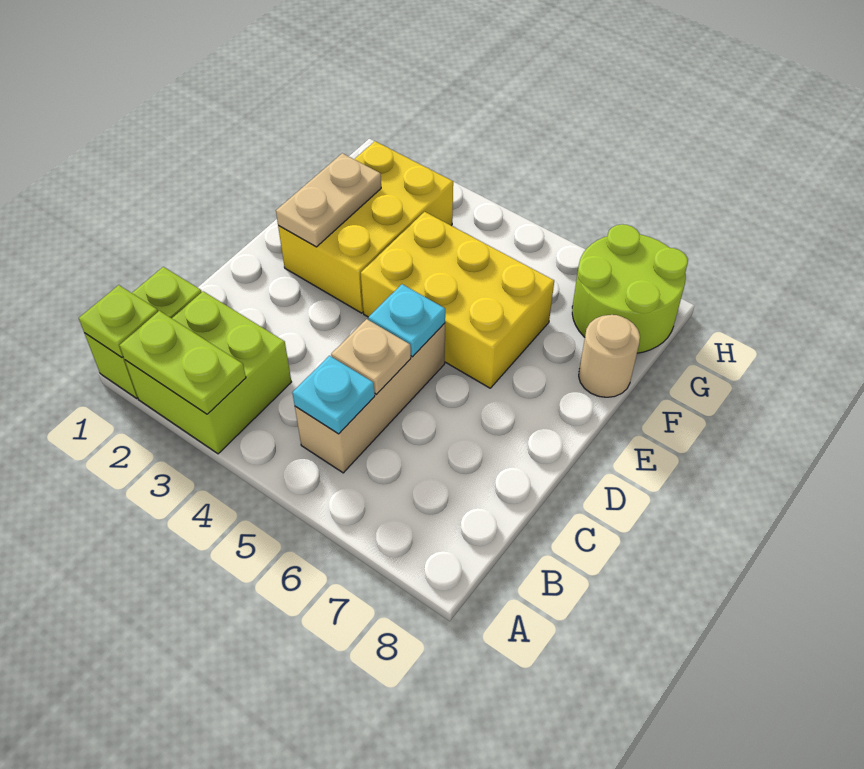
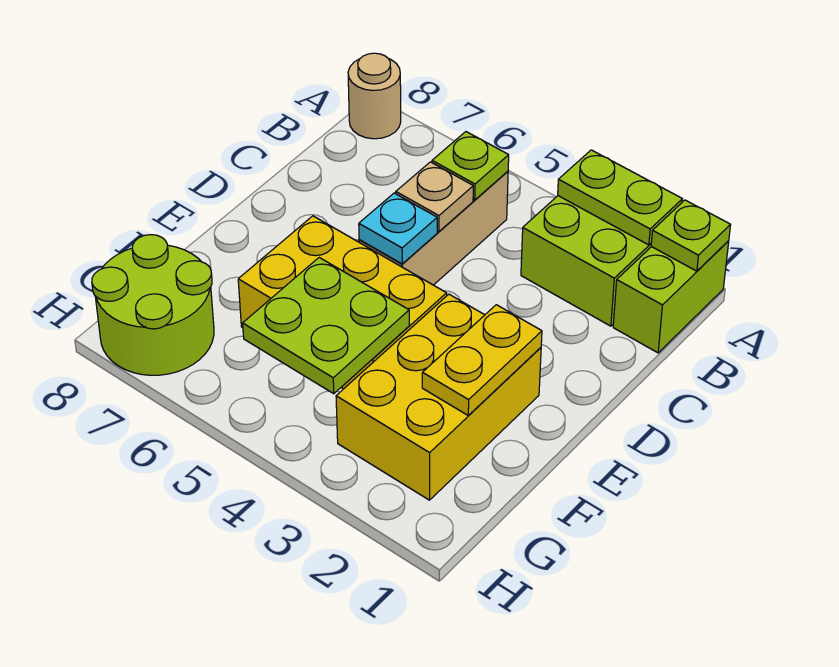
cyan 1x1 plate [292,356,375,434] -> lime 1x1 plate [432,132,509,200]
tan 1x2 plate [276,153,381,247] -> yellow 1x2 plate [422,305,542,416]
none -> lime 2x2 plate [243,258,409,394]
tan 1x1 round brick [579,315,640,397] -> tan 1x1 round brick moved to [348,53,401,139]

